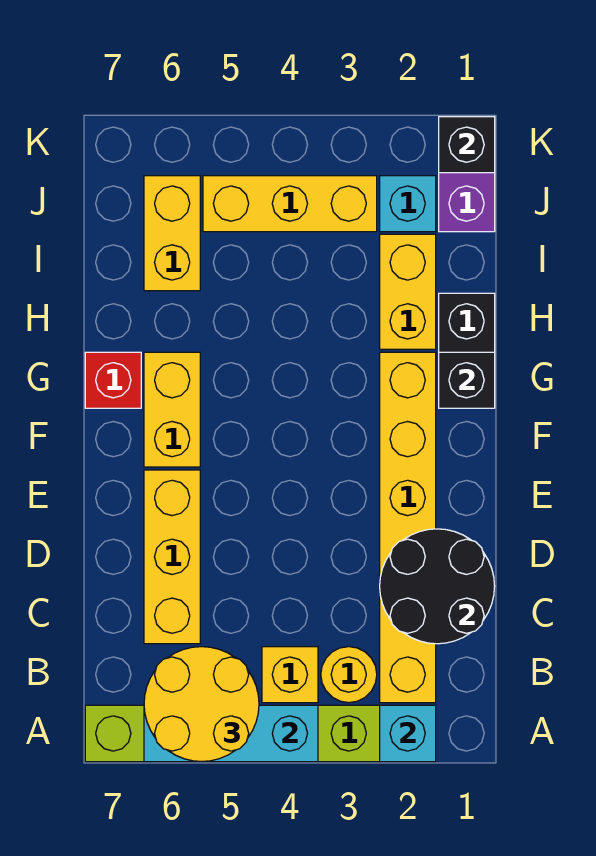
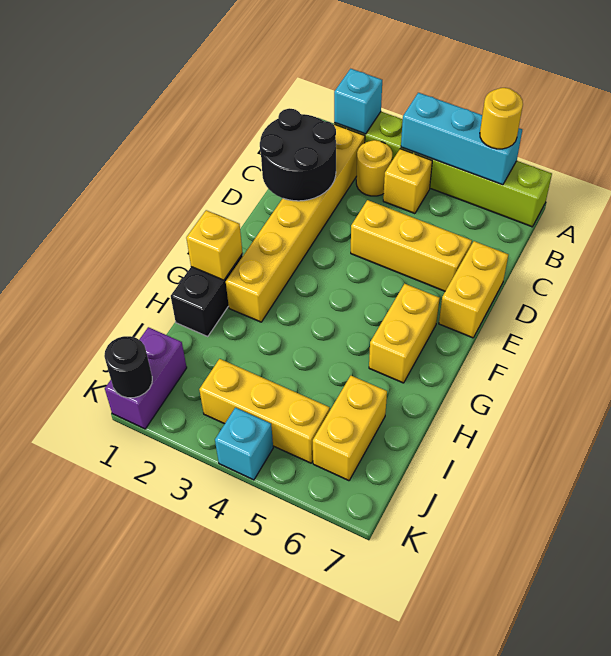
yellow 2x2 round brick [144,647,259,762] -> yellow 1x1 round brick [480,88,523,149]
yellow 1x3 brick [144,470,200,644] -> yellow 1x3 brick turned to [351,200,472,291]
black 1x1 brick [439,352,495,408] -> yellow 1x1 brick [186,210,242,280]
red 1x1 brick [85,352,141,408] -> none
yellow 1x2 brick [380,234,436,349] -> yellow 1x2 brick moved to [439,241,508,338]
cyan 1x1 brick [380,176,436,232] -> cyan 1x1 brick moved to [215,408,273,480]
black 1x1 brick [439,117,495,173] -> black 1x1 round brick [104,336,152,398]

